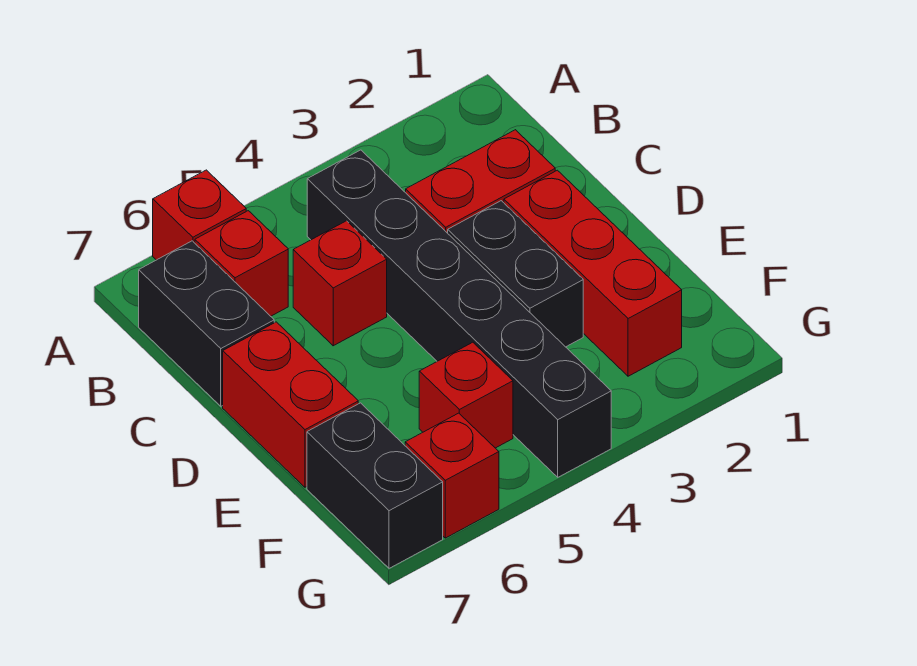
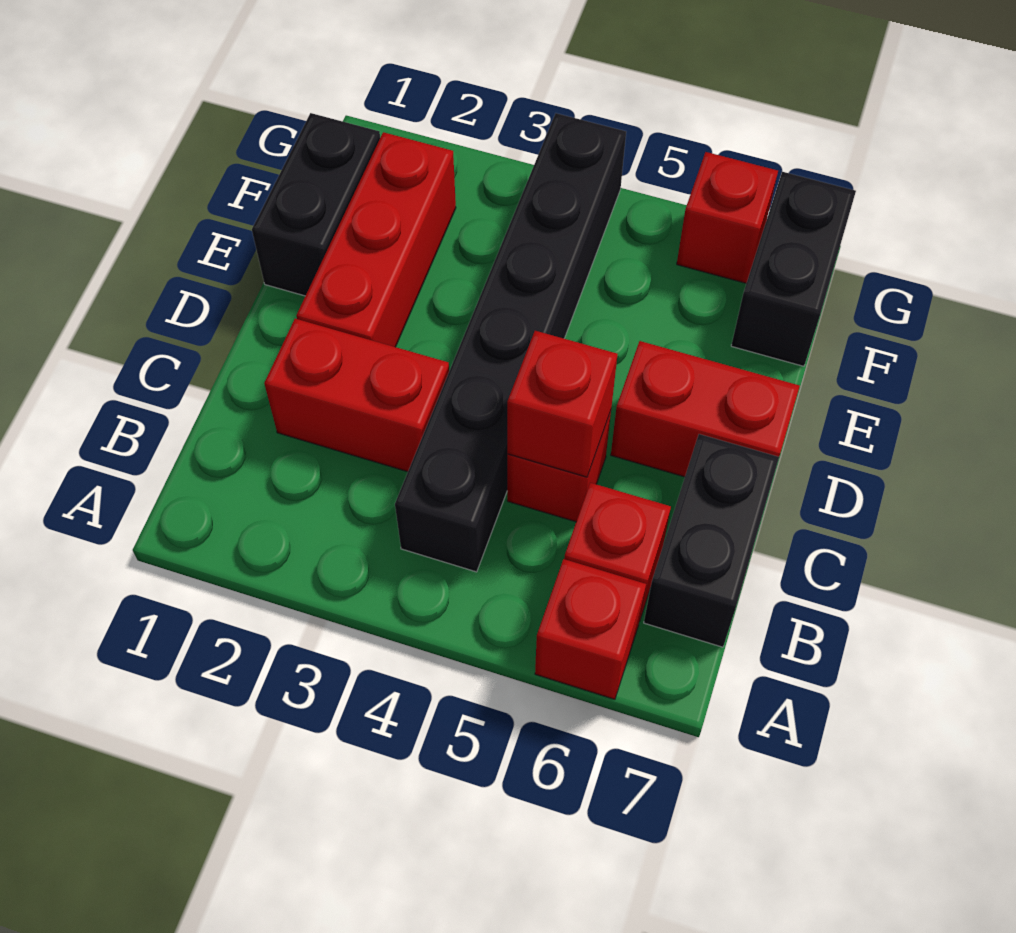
black 1x2 brick [448,201,583,347] -> black 1x2 brick moved to [252,113,380,296]
red 1x2 brick [223,322,358,487] -> red 1x2 brick turned to [611,341,800,477]
red 1x1 brick [419,342,513,448] -> red 1x1 brick moved to [507,331,618,477]

